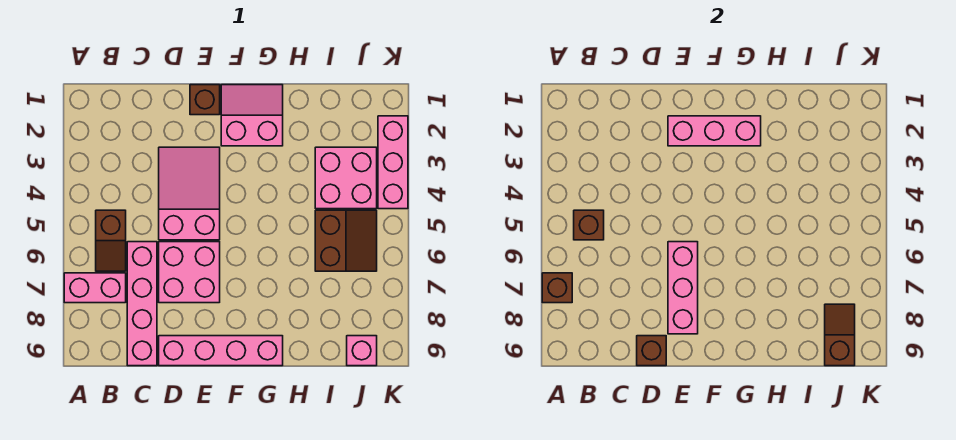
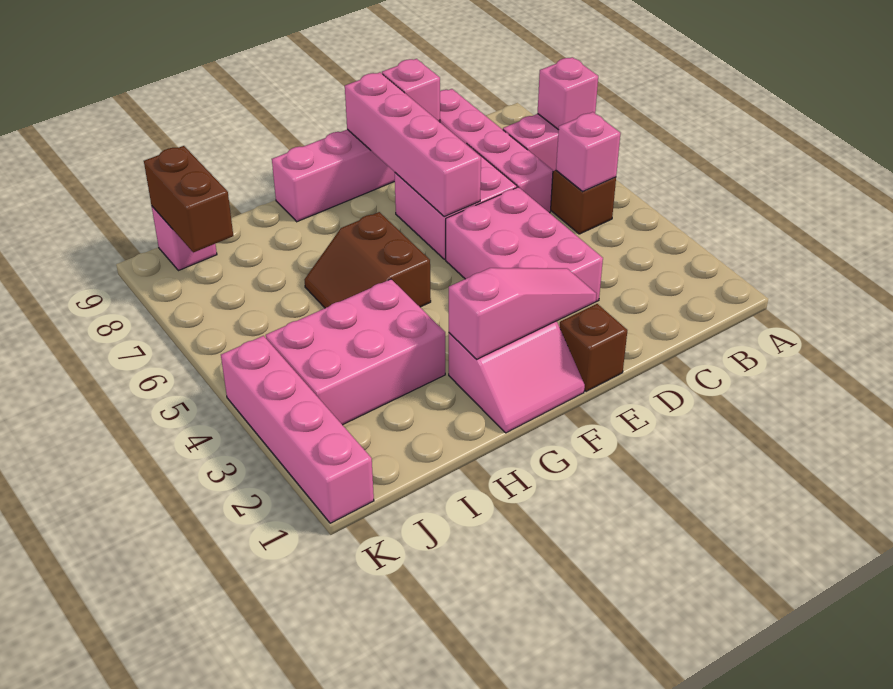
brown 1x1 brick [542,273,572,303] -> pink 1x1 brick [538,57,598,130]
brown 1x1 brick [574,210,604,240] -> pink 1x1 brick [556,112,620,192]
pink 2x3 slope [159,147,220,240] -> pink 2x3 brick [446,187,603,302]
brown 1x1 brick [637,336,666,366] -> pink 1x1 brick [382,59,440,121]
pink 1x3 brick [668,116,761,146] -> pink 1x3 slope [449,268,596,359]
pink 1x3 brick [668,242,698,334] -> pink 1x4 brick [345,72,481,217]
pink 2x2 brick [315,147,377,209] -> pink 2x3 brick [266,279,445,425]
brown 2x2 slope [315,210,377,271] -> brown 2x2 slope moved to [304,212,431,308]
brown 1x2 slope [825,304,855,366] -> brown 1x2 brick [144,146,233,252]
pink 1x3 brick [378,116,408,209] -> pink 1x4 brick [221,336,374,523]

